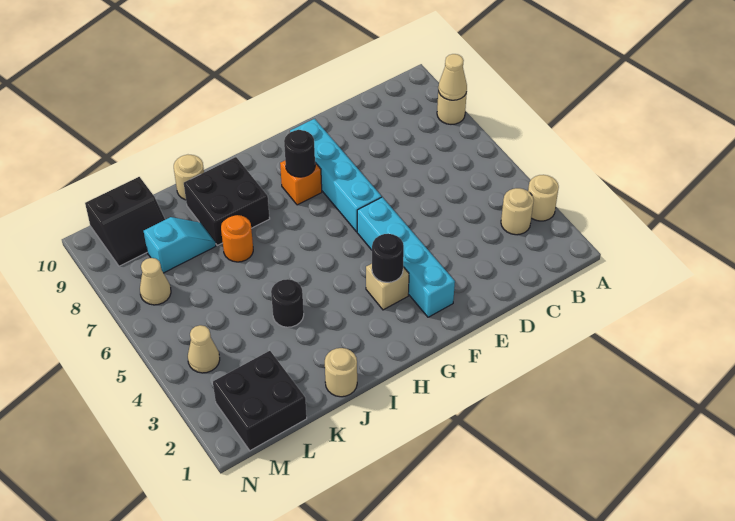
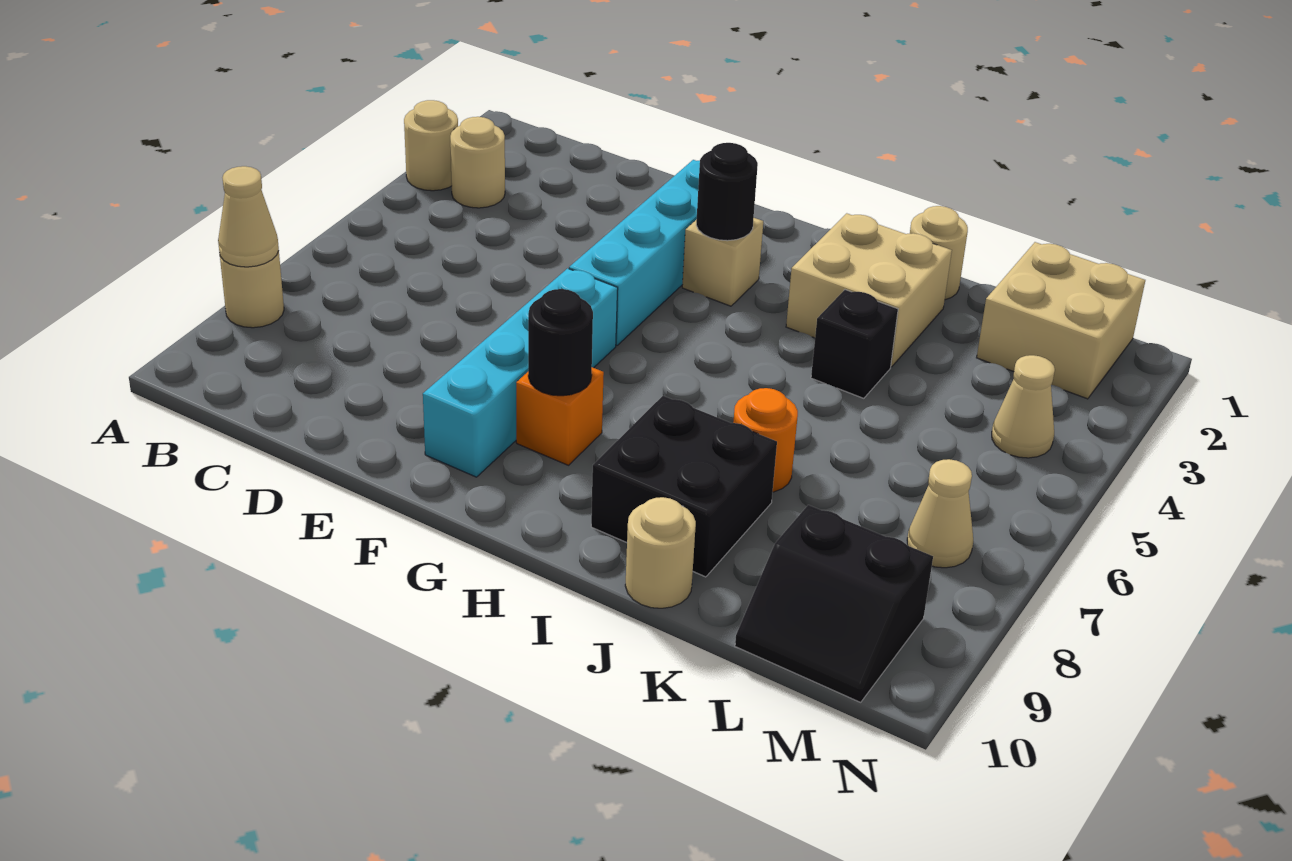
none -> tan 2x2 brick [786,213,952,367]
black 1x1 round brick [271,279,304,327] -> black 1x1 brick [811,290,898,398]
cyan 1x2 slope [144,217,216,273] -> none
black 2x2 brick [213,351,307,451] -> tan 2x2 brick [977,242,1145,399]
black 2x2 slope [85,177,165,266] -> black 2x2 slope turned to [735,505,933,702]

